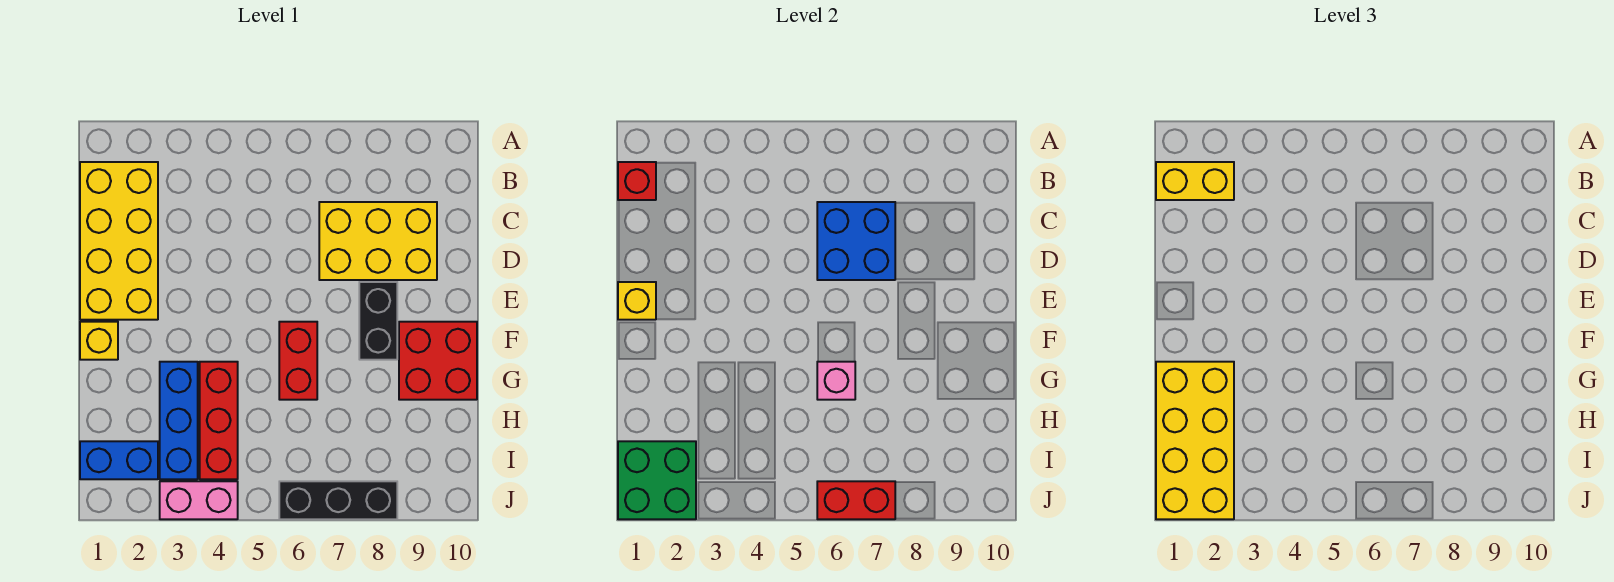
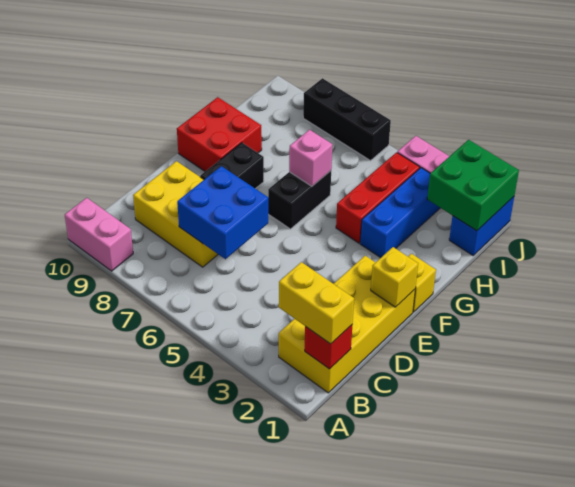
none -> pink 1x2 brick [65,198,133,271]
red 1x2 brick [279,322,317,400] -> black 1x2 brick [268,171,331,229]
yellow 2x4 brick [1156,362,1234,519] -> none
blue 1x2 brick [80,441,158,479] -> blue 1x2 brick turned to [449,197,514,255]
red 1x2 brick [817,481,895,519] -> none

